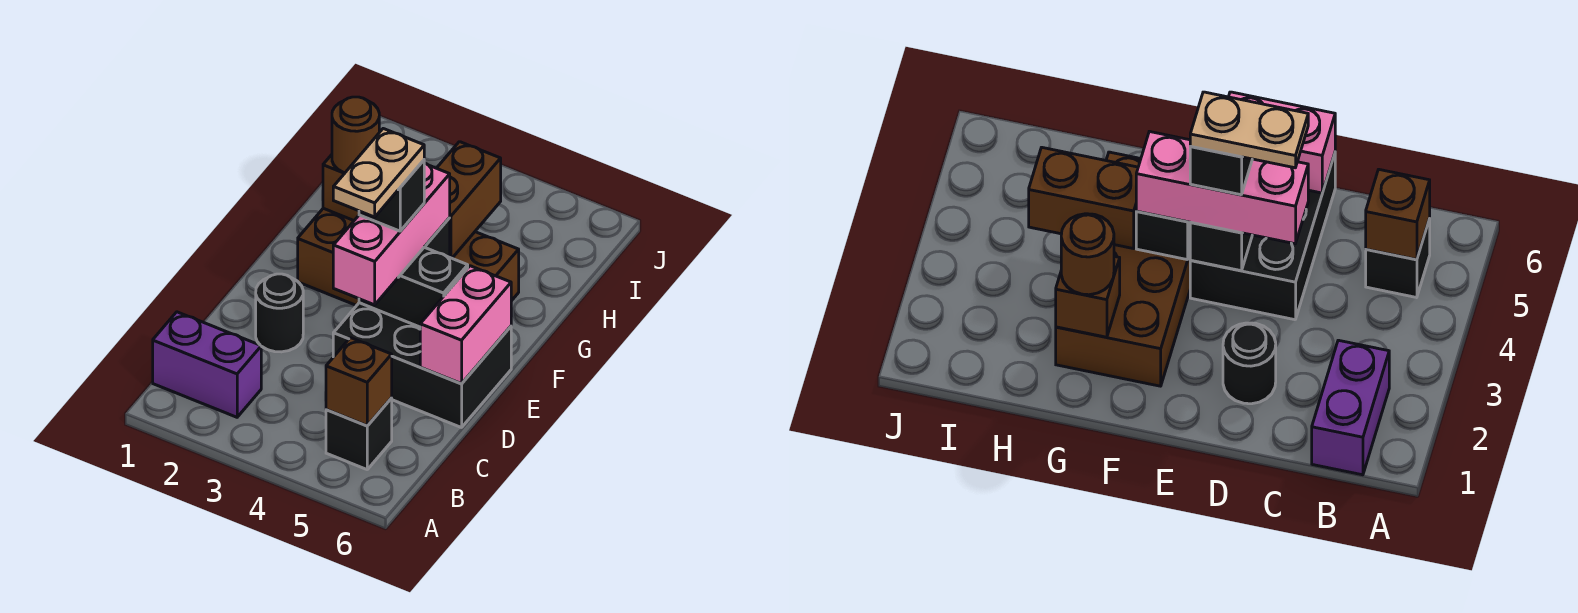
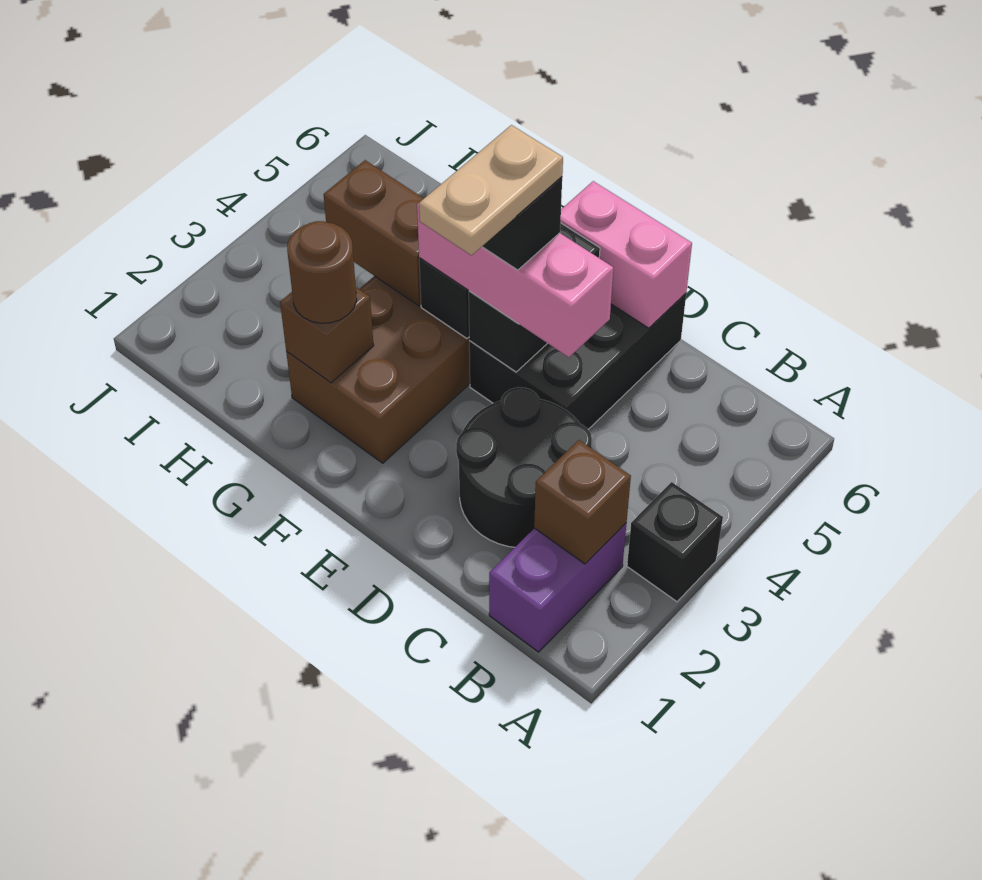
black 1x1 brick [326,398,392,469] -> black 1x1 brick moved to [627,482,723,602]
brown 1x1 brick [326,338,392,426] -> brown 1x1 brick moved to [534,440,631,564]
black 1x1 round brick [256,274,303,352] -> black 2x2 round brick [456,387,592,547]
tan 1x2 plate [333,129,424,217] -> tan 1x2 plate turned to [419,125,563,255]

